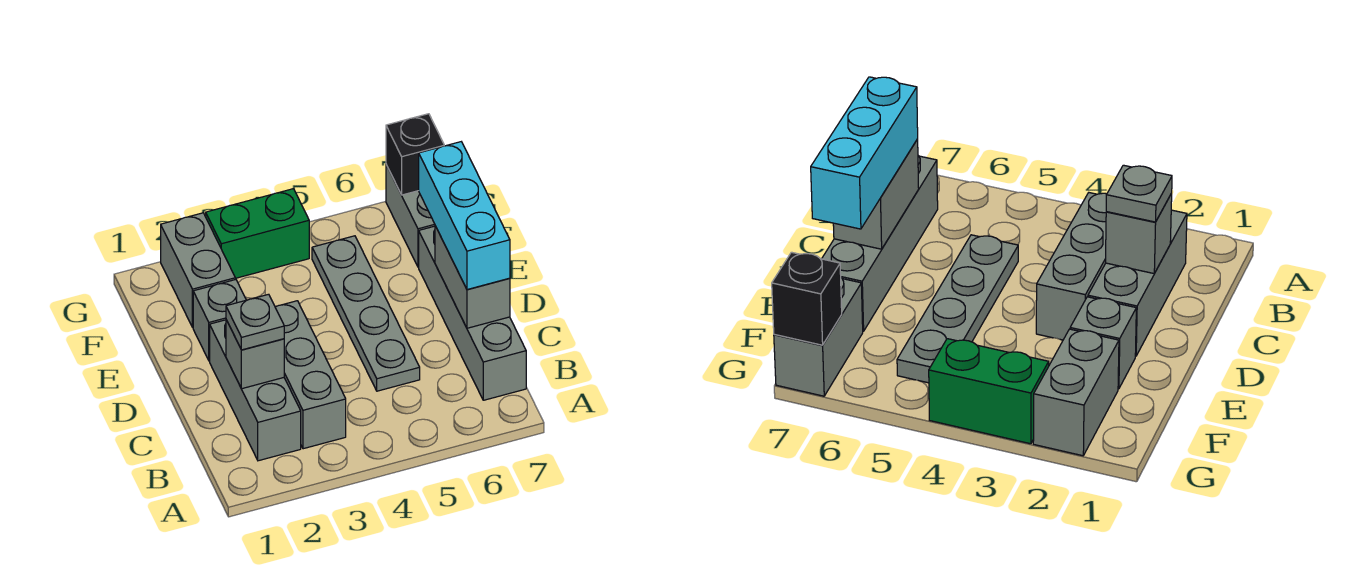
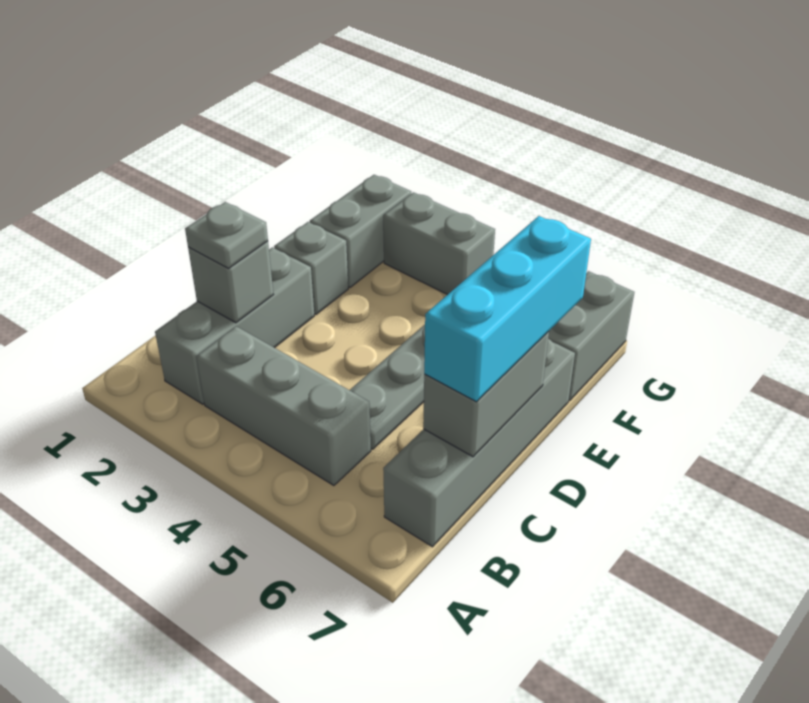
grey 1x3 brick [275,301,346,449] -> grey 1x3 brick turned to [196,326,371,486]
green 1x2 brick [206,189,309,278] -> grey 1x2 brick [383,192,495,295]
black 1x1 brick [386,114,444,195] -> none

